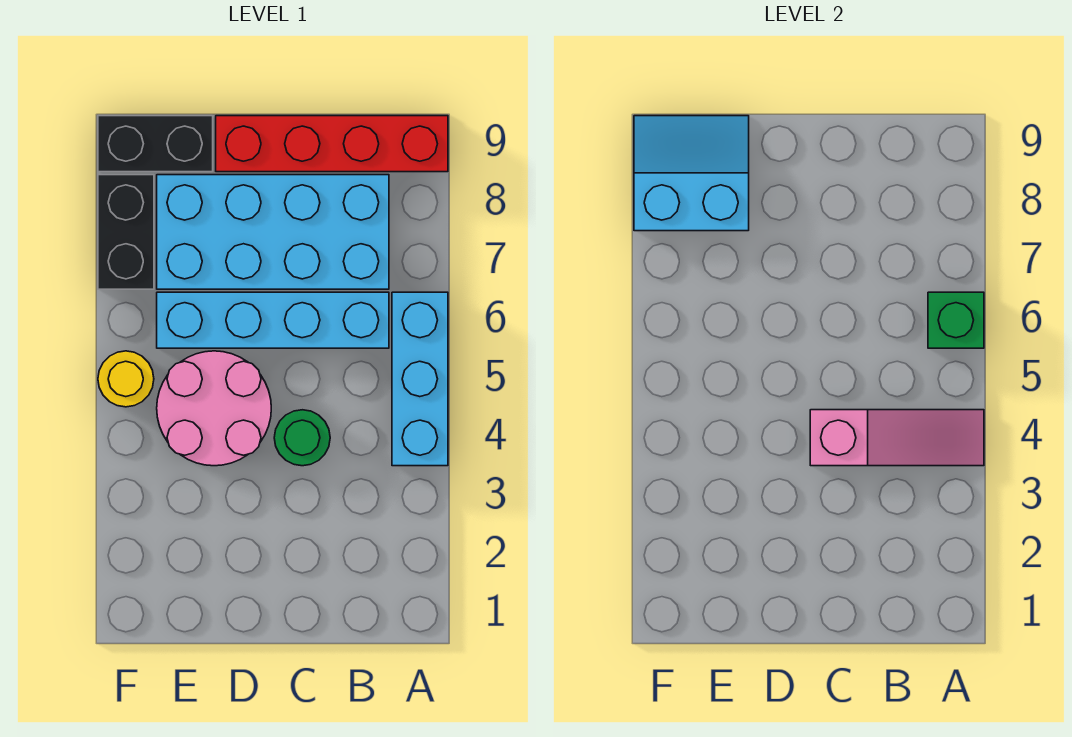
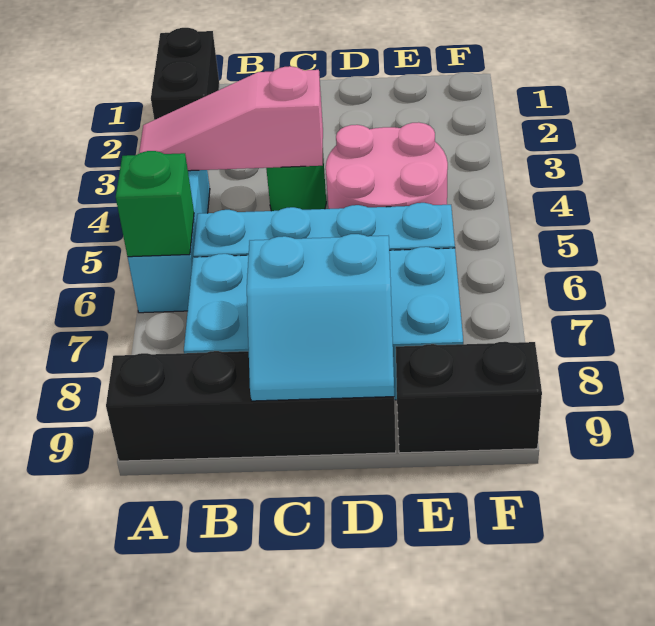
red 1x4 brick [216,116,448,172] -> black 1x4 brick [106,351,396,461]
cyan 2x2 slope [634,116,749,231] -> cyan 2x2 slope moved to [247,234,394,401]
yellow 1x1 round brick [98,351,154,407] -> none
black 1x2 brick [98,175,154,289] -> black 1x2 brick moved to [151,28,219,120]

